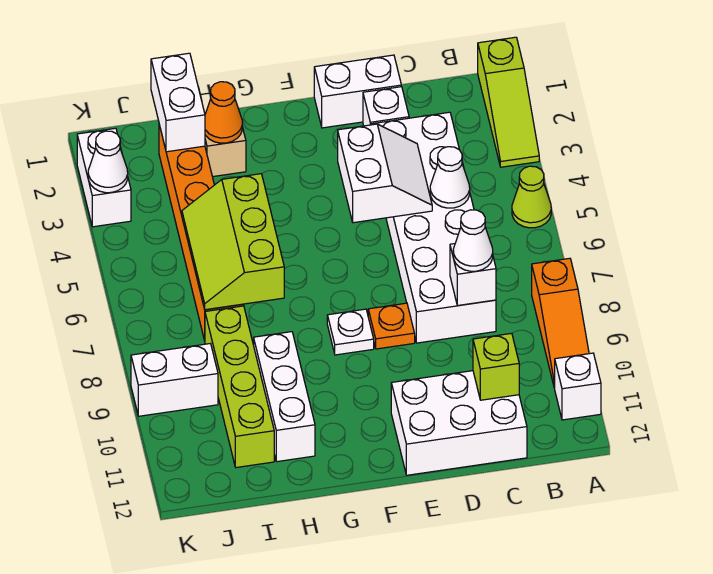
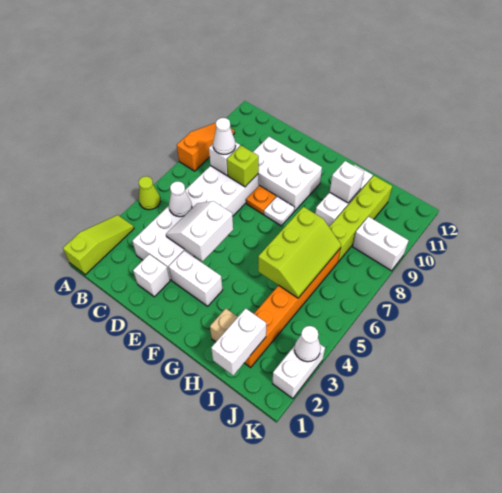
white 1x1 brick [554,353,601,420] -> white 1x1 brick moved to [330,161,364,203]
white 2x3 brick [391,371,527,475] -> white 2x3 brick moved to [253,137,322,211]
lime 1x1 brick [473,333,519,400] -> lime 1x1 brick moved to [227,145,259,187]
white 1x2 brick [314,55,401,128] -> white 1x2 brick moved to [169,251,222,306]
orange 1x1 cone [205,82,242,143] -> none

